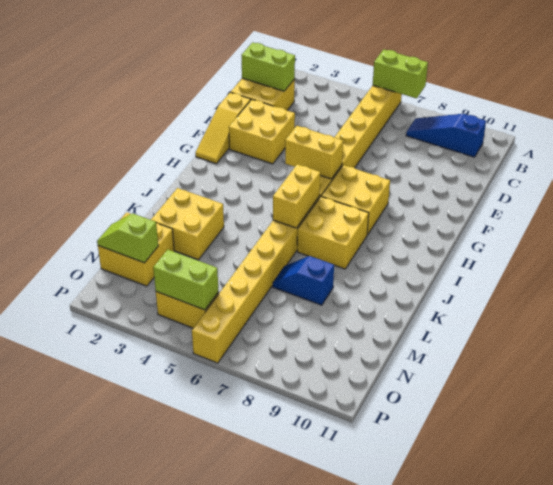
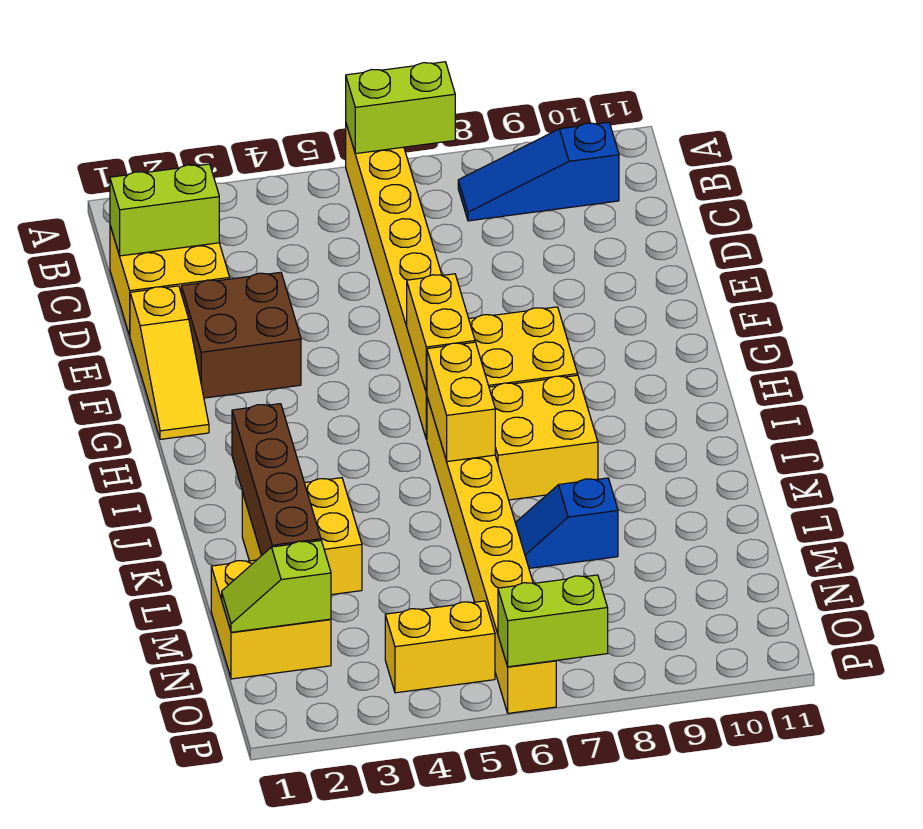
yellow 2x2 brick [229,99,295,164] -> brown 2x2 brick [181,272,301,398]
yellow 1x2 brick [285,126,343,179] -> yellow 1x2 brick turned to [407,274,475,393]
none -> brown 1x4 brick [232,404,321,555]
lime 1x2 brick [153,249,219,310] -> lime 1x2 brick moved to [498,575,608,667]

